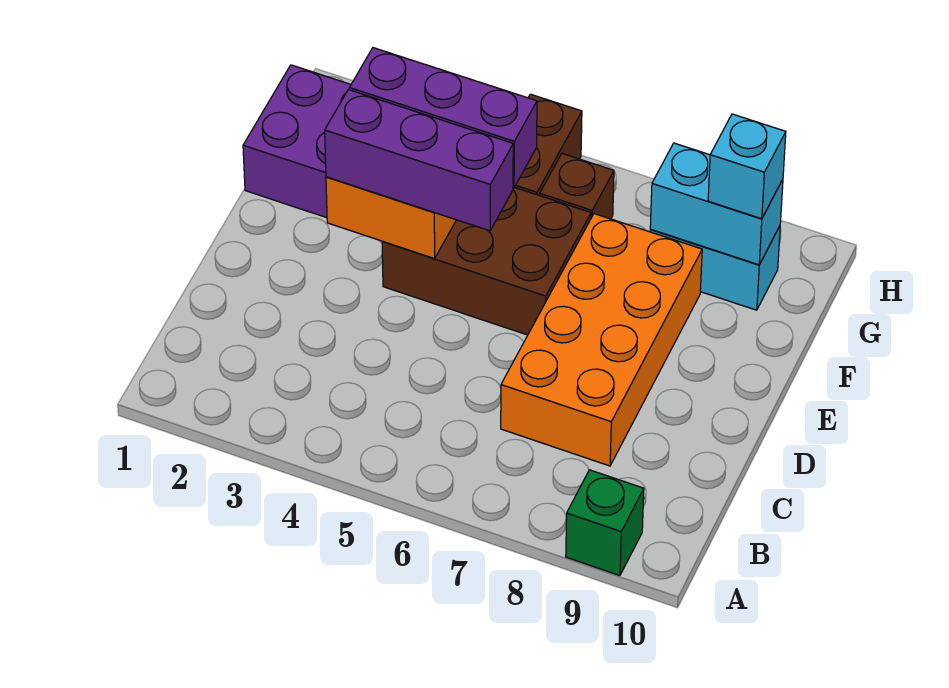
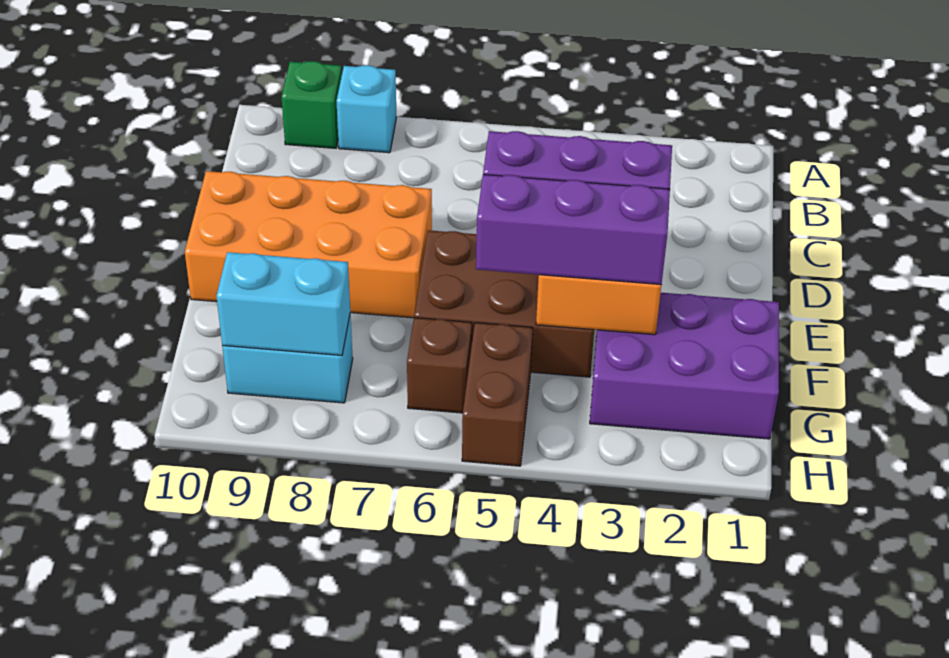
orange 2x4 brick [501,214,702,466] -> orange 2x4 brick turned to [185,171,432,318]
cyan 1x1 brick [708,114,786,219] -> cyan 1x1 brick moved to [336,65,396,153]

